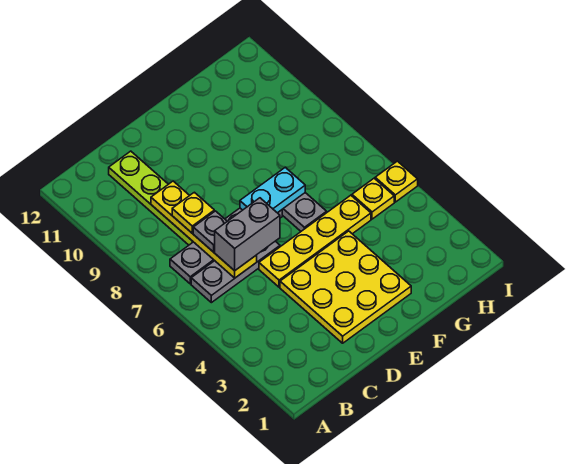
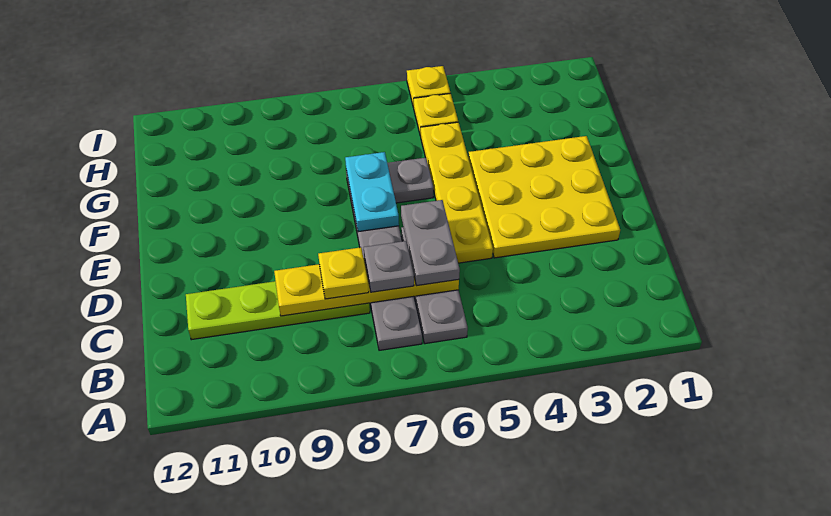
grey 1x2 brick [215,198,280,271] -> grey 1x2 plate [401,200,460,286]

